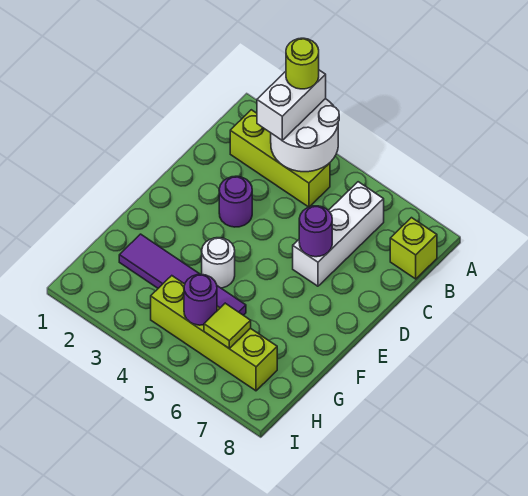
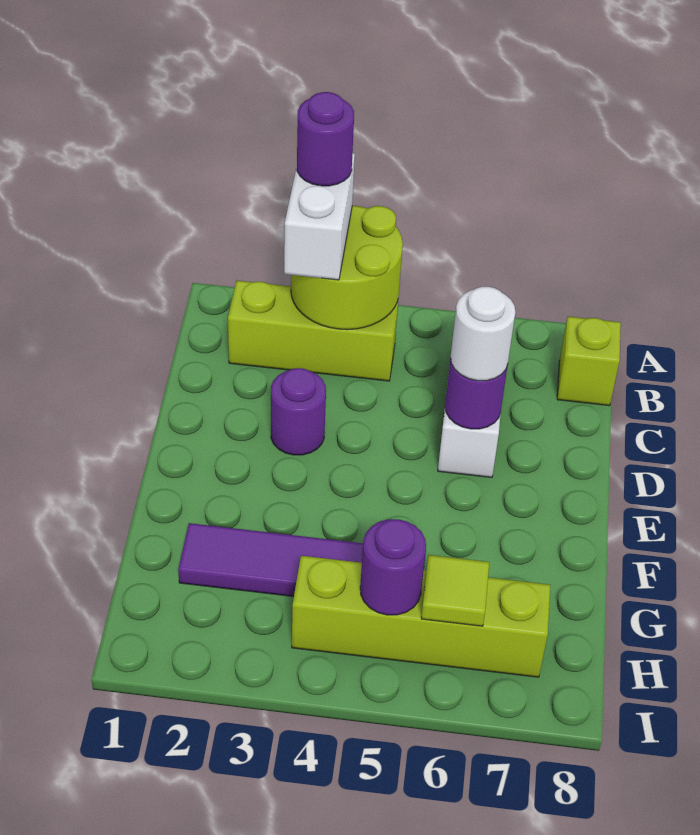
white 2x2 round brick [271,99,339,172] -> lime 2x2 round brick [291,205,403,330]
lime 1x1 round brick [286,38,319,89] -> purple 1x1 round brick [297,92,354,186]
white 1x1 round brick [202,238,235,288] -> white 1x1 round brick moved to [450,287,515,381]

